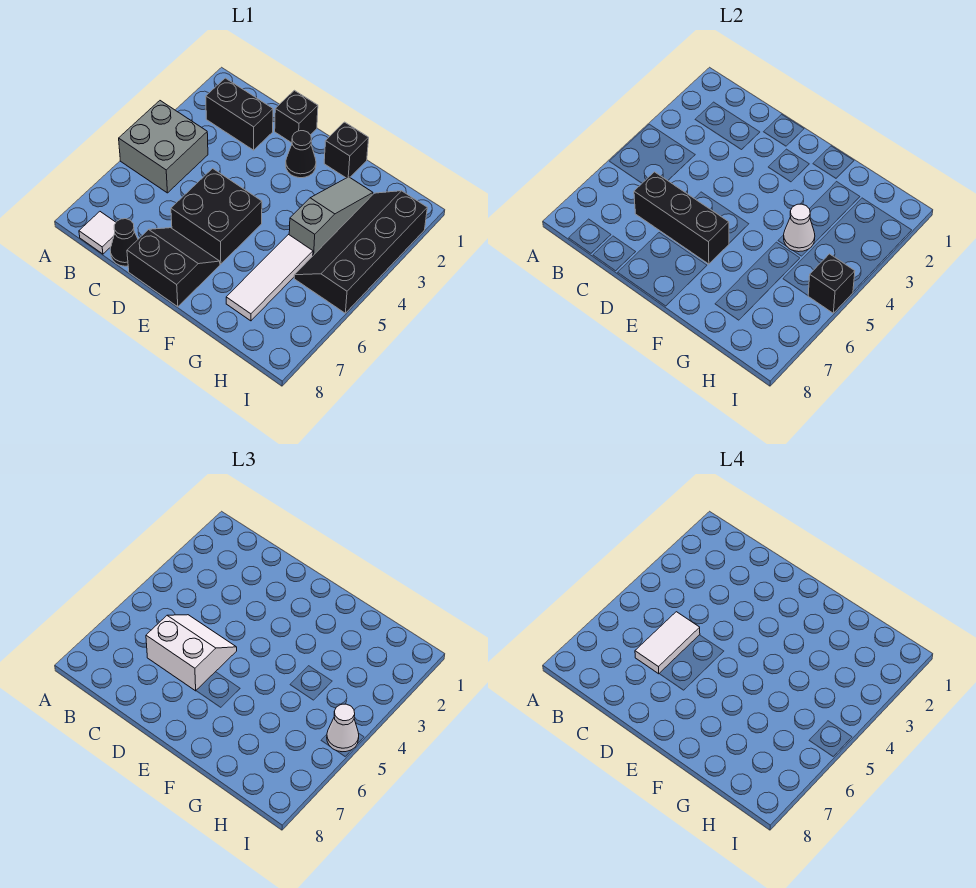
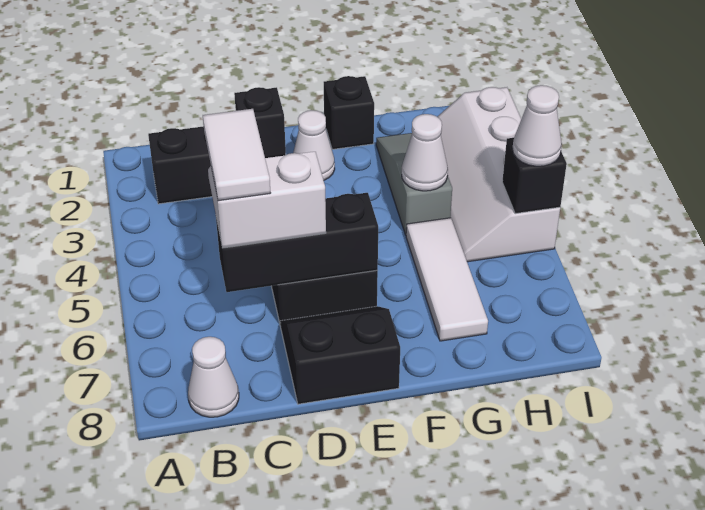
grey 2x2 brick [119,101,208,193] -> none
white 1x1 tile [79,212,116,254] -> white 1x1 cone [188,337,239,417]
black 1x1 cone [110,219,138,266] -> none
black 1x1 cone [286,131,316,178] -> white 1x1 cone [293,110,335,180]
black 2x4 slope [294,191,427,313] -> white 2x4 slope [437,87,560,262]

